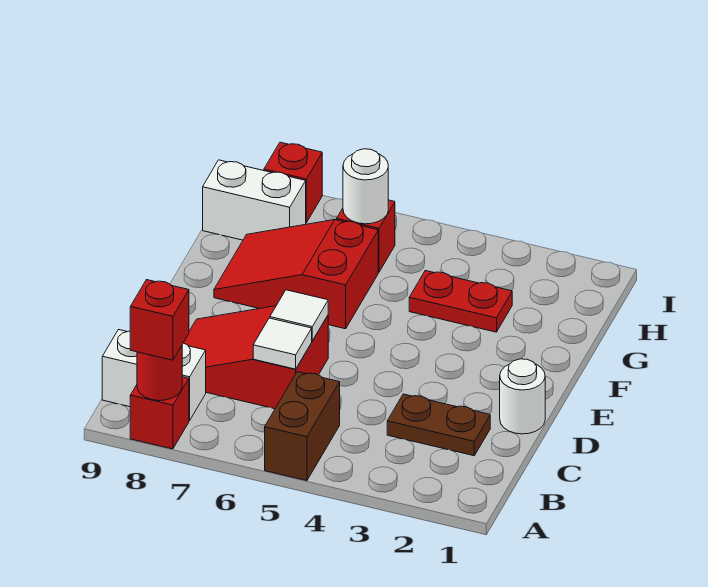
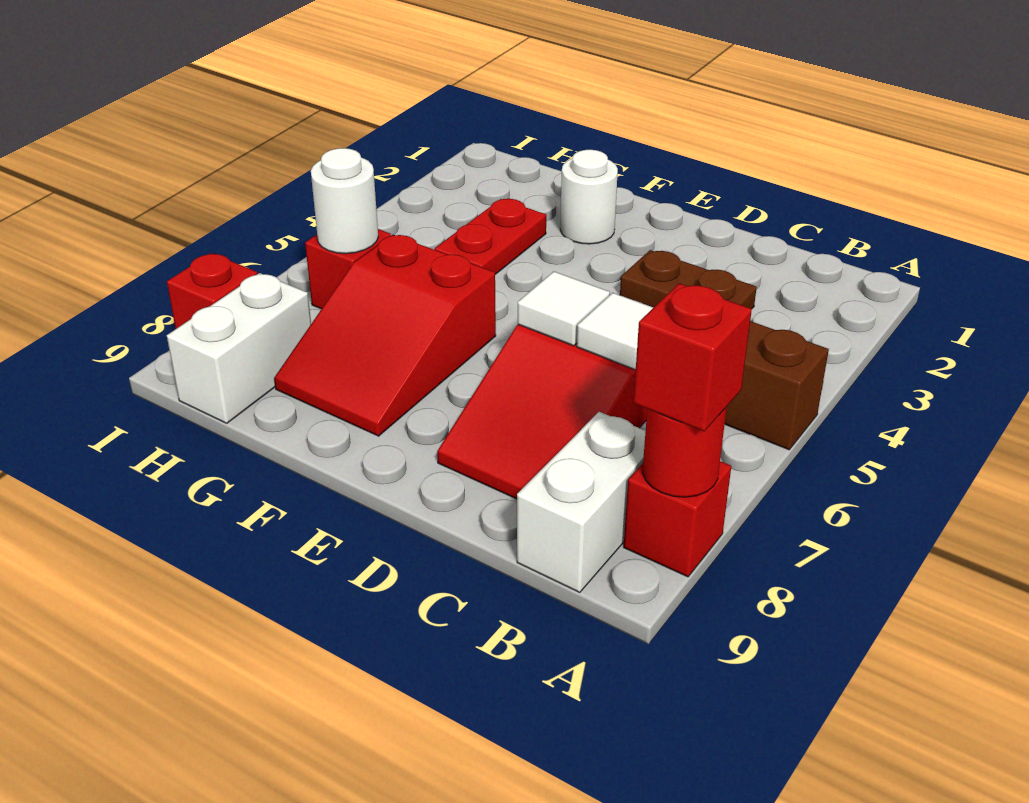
brown 1x2 plate [387,394,490,456] -> brown 1x2 plate turned to [620,250,757,309]
white 1x1 round brick [500,359,545,434] -> white 1x1 round brick moved to [560,150,618,244]

